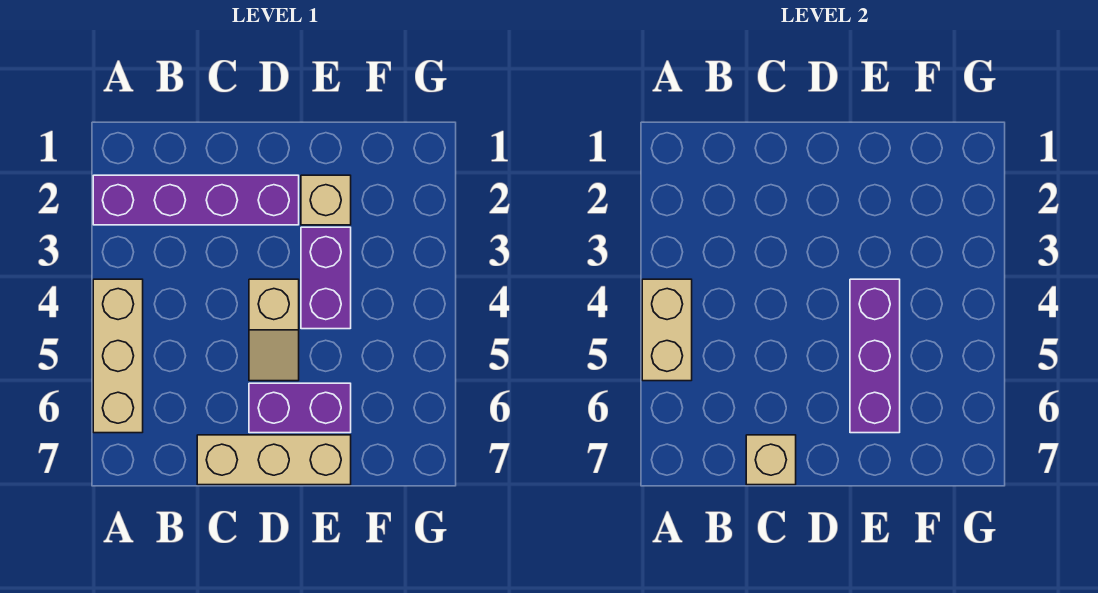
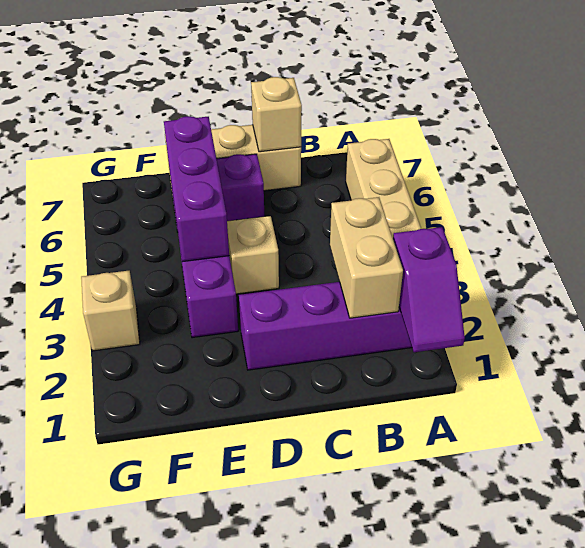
none -> purple 1x2 slope [393,227,465,352]
tan 1x2 brick [642,279,692,381] -> tan 1x2 brick moved to [330,197,403,318]
tan 1x1 brick [301,175,351,225] -> tan 1x1 brick moved to [81,271,140,351]

